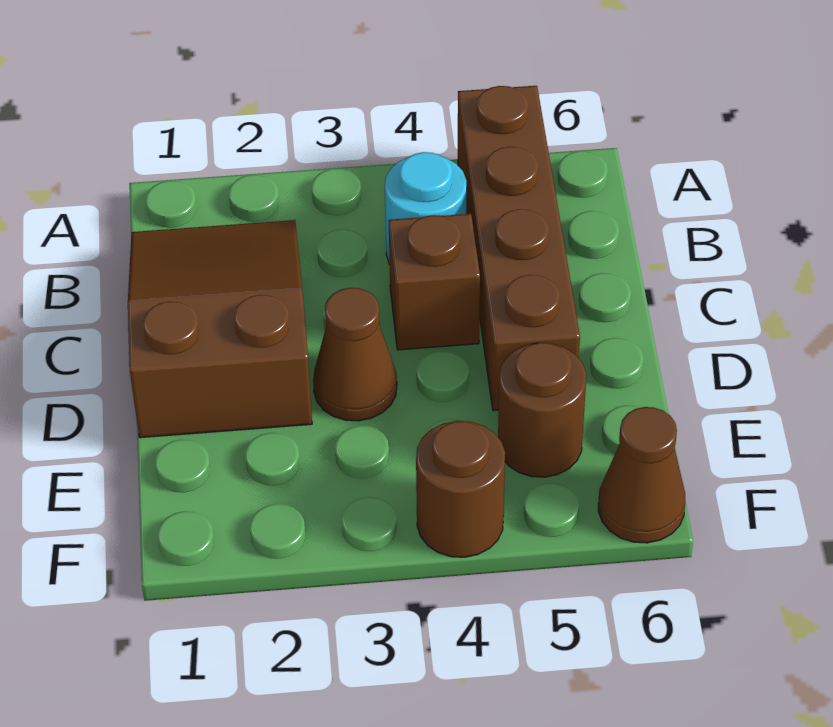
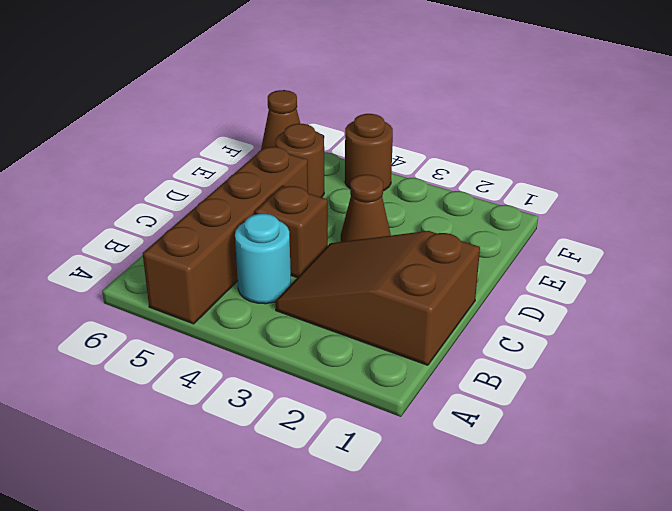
brown 2x3 slope [128,220,312,438] -> brown 2x3 slope turned to [275,231,480,365]

